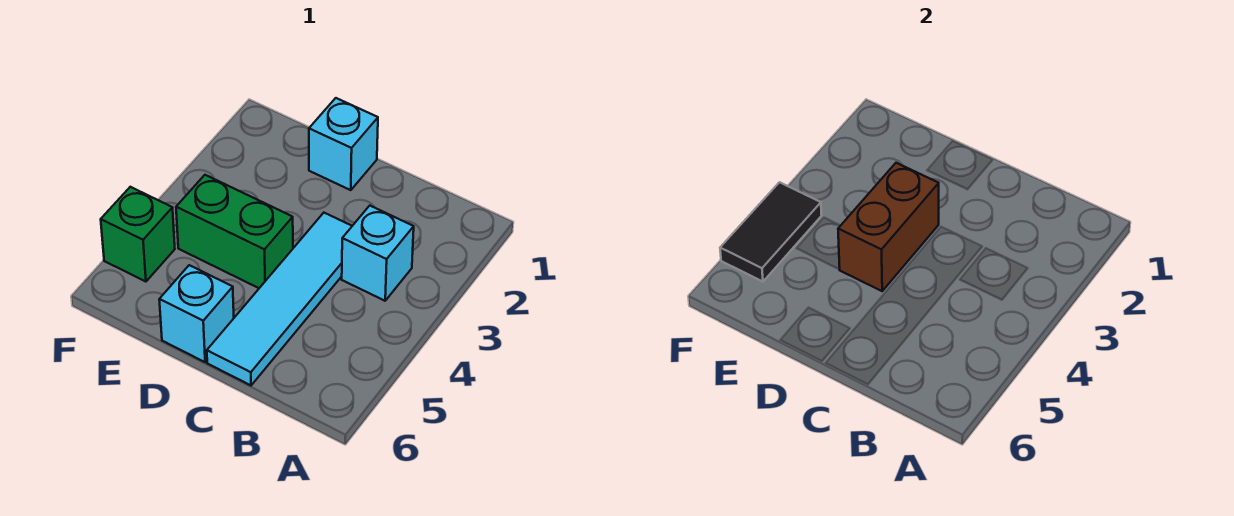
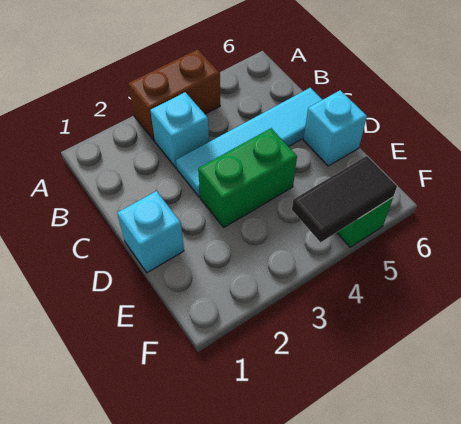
brown 1x2 brick [838,163,939,291] -> brown 1x2 brick moved to [128,49,220,141]
green 1x2 brick [176,175,293,288] -> green 1x2 brick turned to [198,128,297,227]

